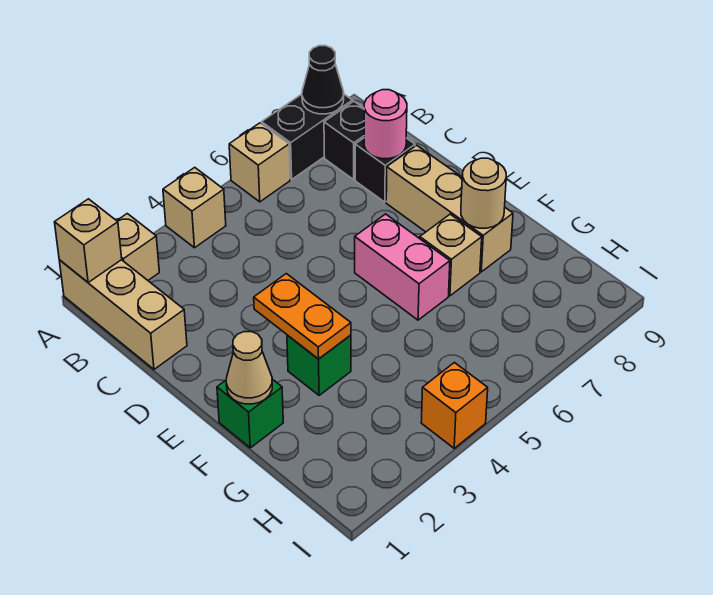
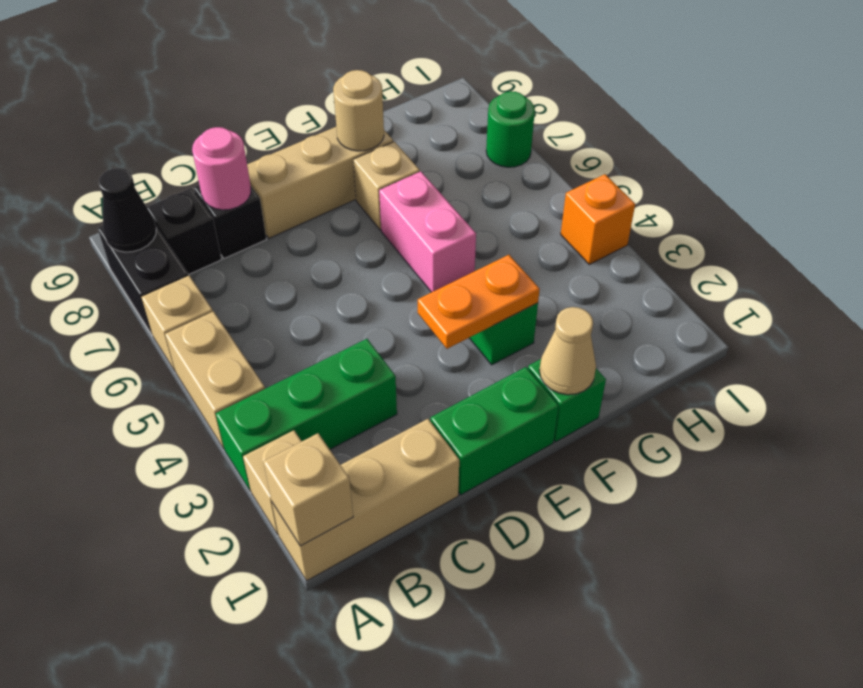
none -> green 1x3 brick [216,339,397,491]
tan 1x1 brick [163,167,226,248] -> tan 1x2 brick [165,312,265,449]
none -> green 1x2 brick [431,367,559,495]
pink 1x2 brick [355,214,450,320] -> pink 1x2 brick turned to [379,171,476,292]
none -> green 1x1 round brick [486,91,535,167]

